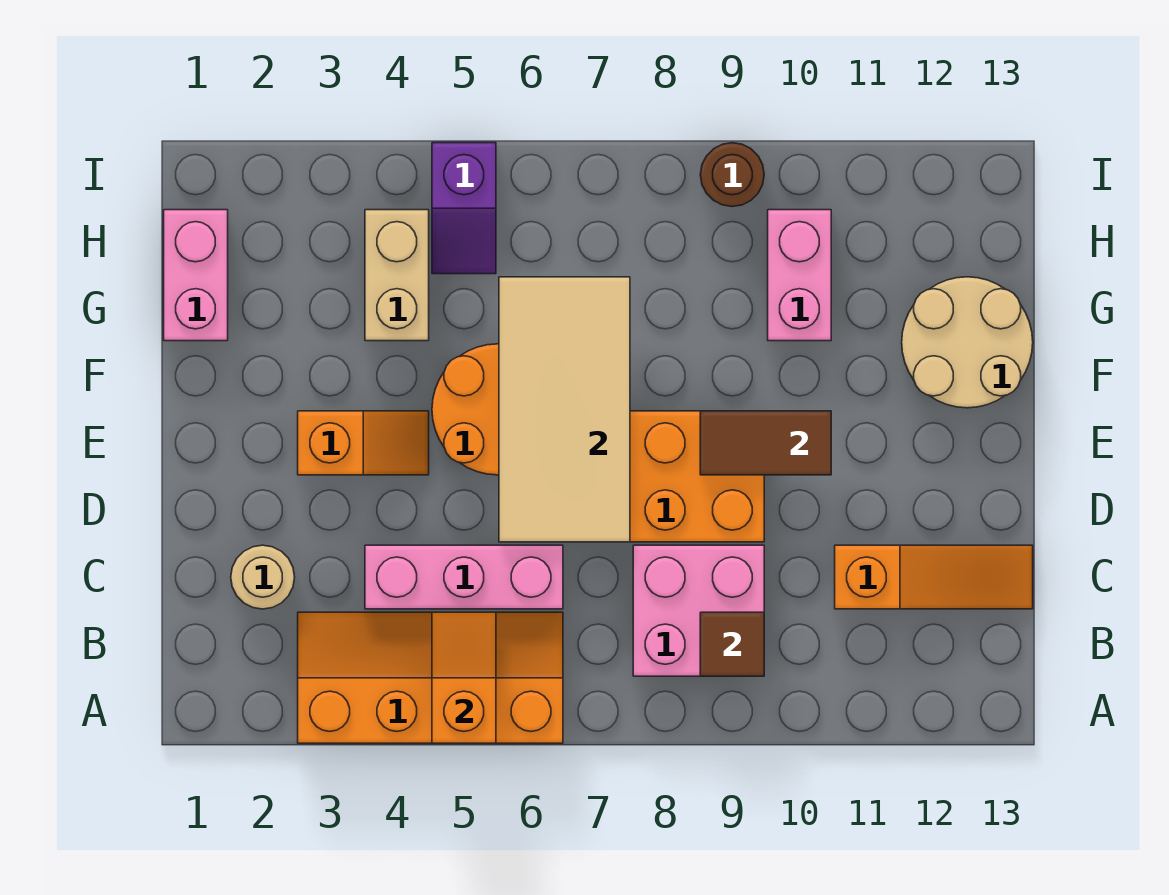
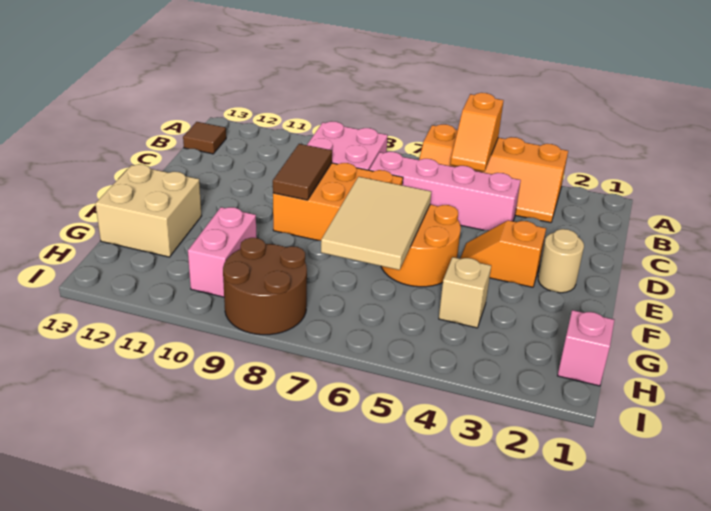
brown 1x1 tile [700,612,764,676] -> brown 1x1 tile moved to [183,122,226,154]
tan 1x1 round brick [231,545,295,609] -> tan 1x1 round brick moved to [538,229,584,293]
pink 1x3 brick [365,545,563,609] -> pink 1x4 brick [370,152,521,230]
orange 1x3 slope [835,545,1033,609] -> none
tan 2x4 tile [499,277,630,542] -> tan 2x3 tile [321,177,431,270]
brown 1x2 tile [700,411,831,475] -> brown 1x2 tile turned to [273,144,332,200]
tan 2x2 round brick [902,277,1033,408] -> tan 2x2 brick [95,164,202,257]
pink 1x2 brick [164,210,228,341] -> pink 1x1 brick [558,310,614,386]
tan 1x2 brick [365,210,429,341] -> tan 1x1 brick [439,257,491,328]
purple 1x2 slope [432,143,496,274] -> none
brown 1x1 round brick [700,143,764,207] -> brown 2x2 round brick [223,238,307,335]

